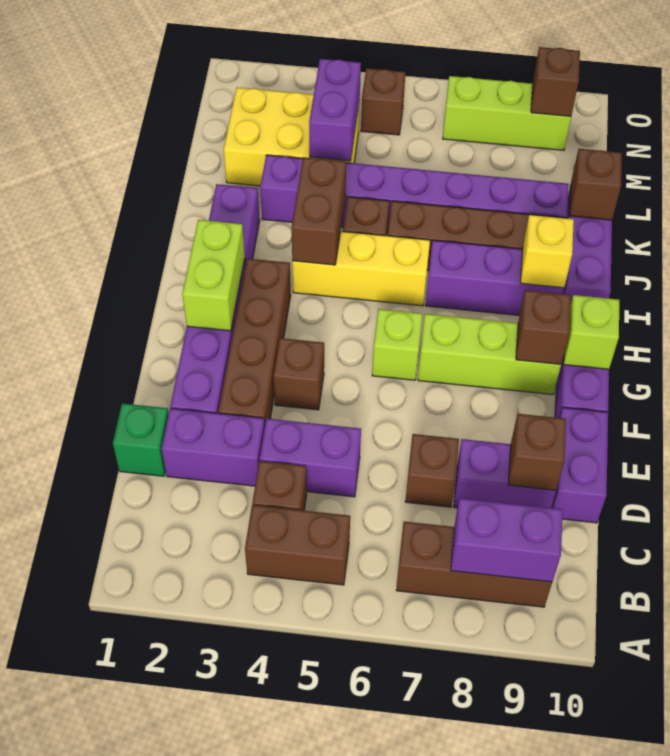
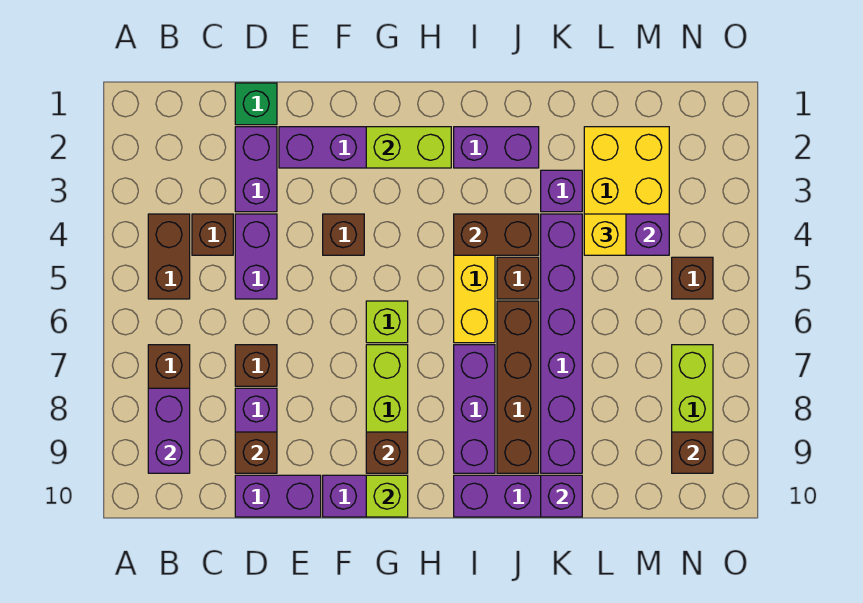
brown 1x4 brick [218,258,291,426] -> none
yellow 1x1 brick [521,215,574,288] -> yellow 1x1 brick moved to [584,214,626,255]
brown 1x1 brick [570,149,622,220] -> purple 1x1 brick [541,475,582,517]

